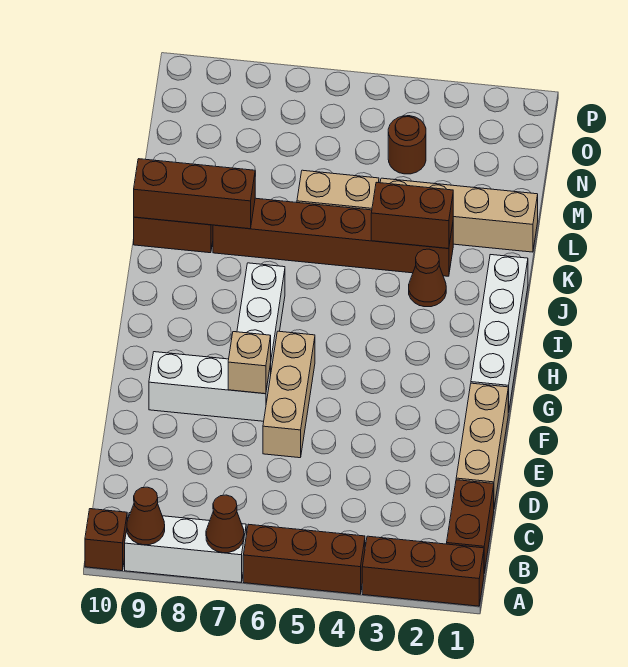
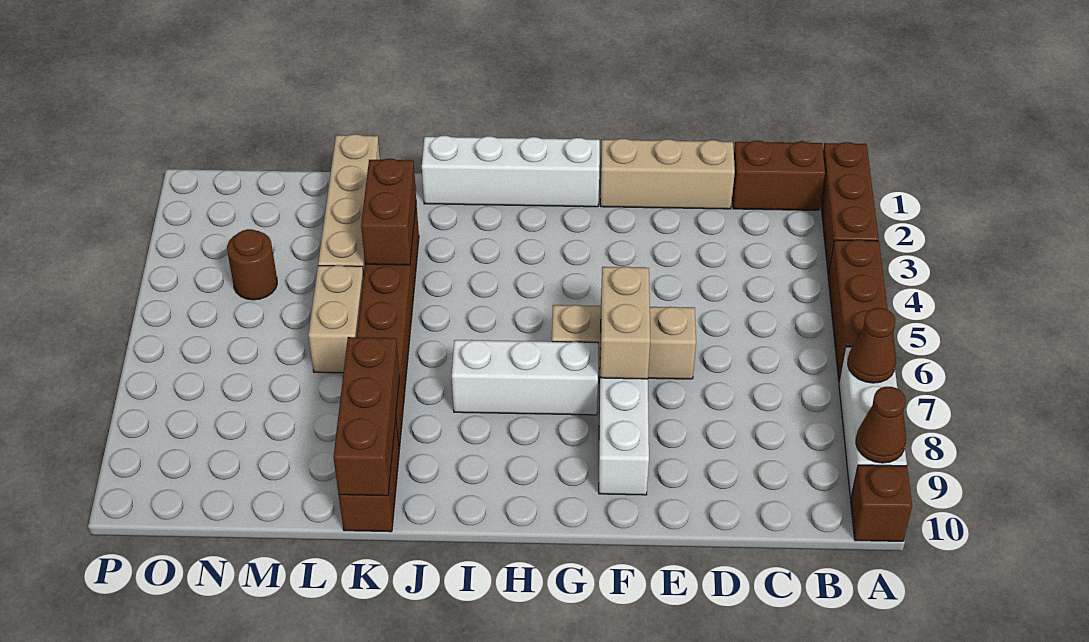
tan 1x1 brick [228,332,271,394] -> tan 1x2 brick [601,267,650,379]
brown 1x1 cone [409,249,446,307] -> none

